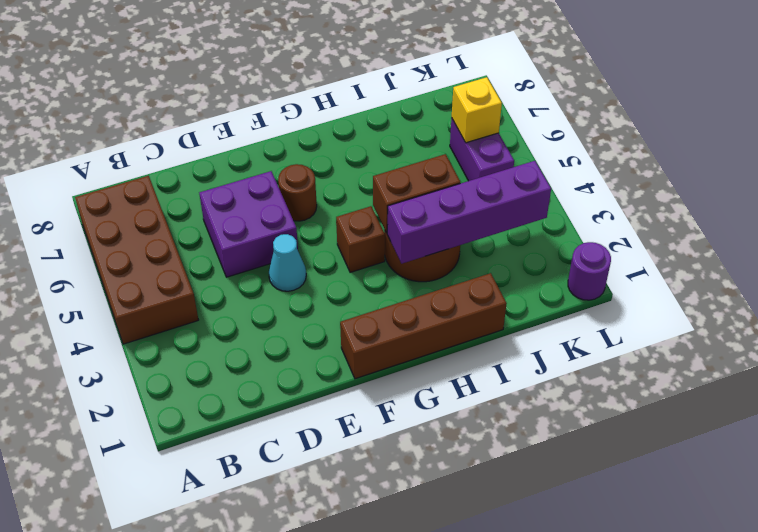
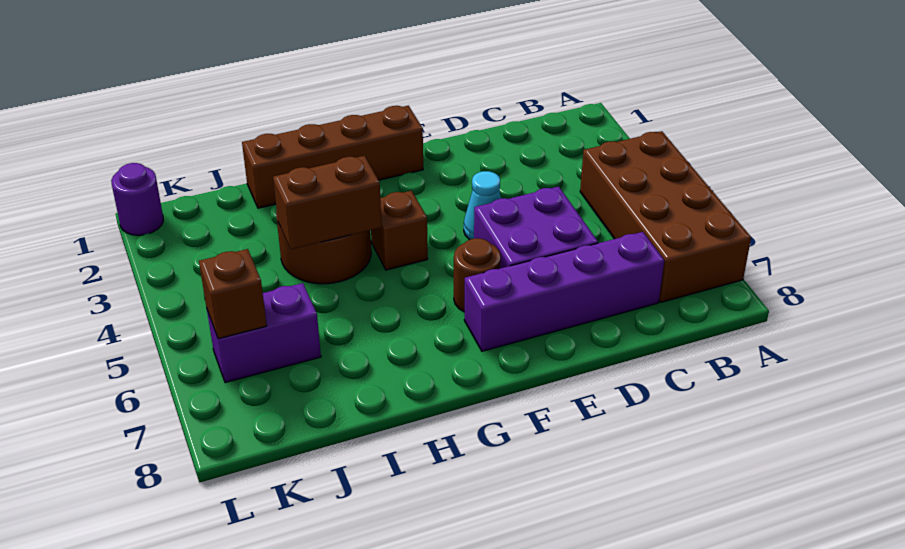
purple 1x4 brick [387,161,551,264] -> purple 1x4 brick moved to [464,232,664,351]
purple 1x2 brick [450,118,514,181] -> purple 1x2 brick turned to [207,283,321,383]
yellow 1x1 brick [452,77,502,143] -> brown 1x1 brick [199,249,267,339]

